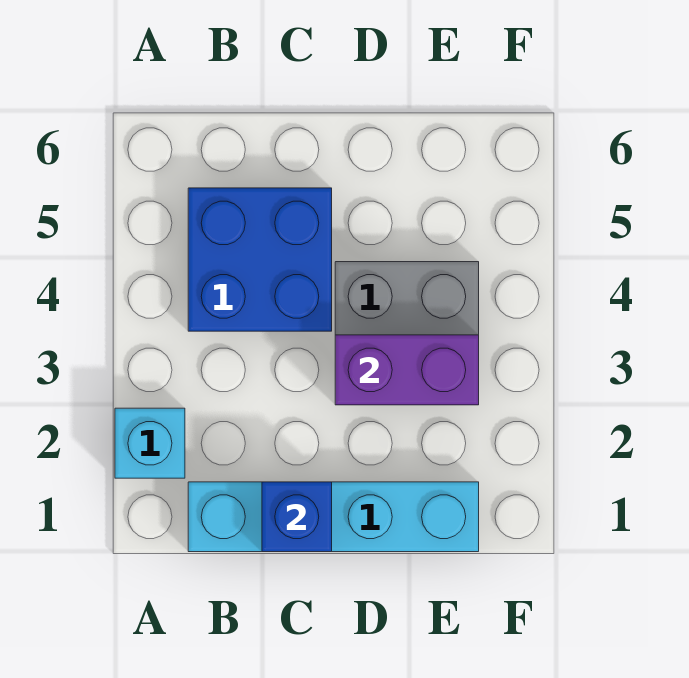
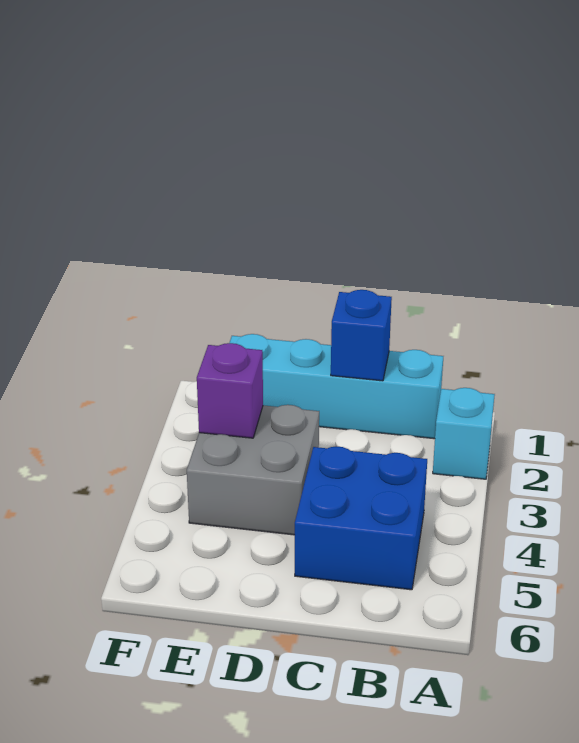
purple 1x2 brick [335,335,479,405] -> purple 1x1 brick [197,343,263,438]

